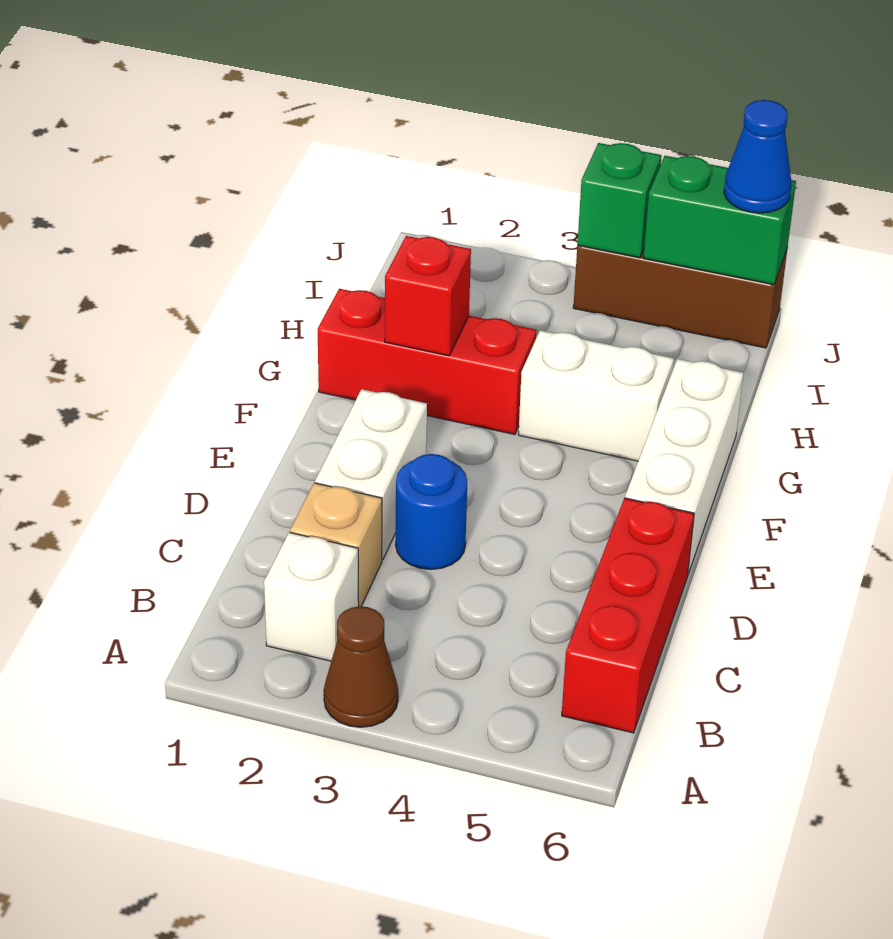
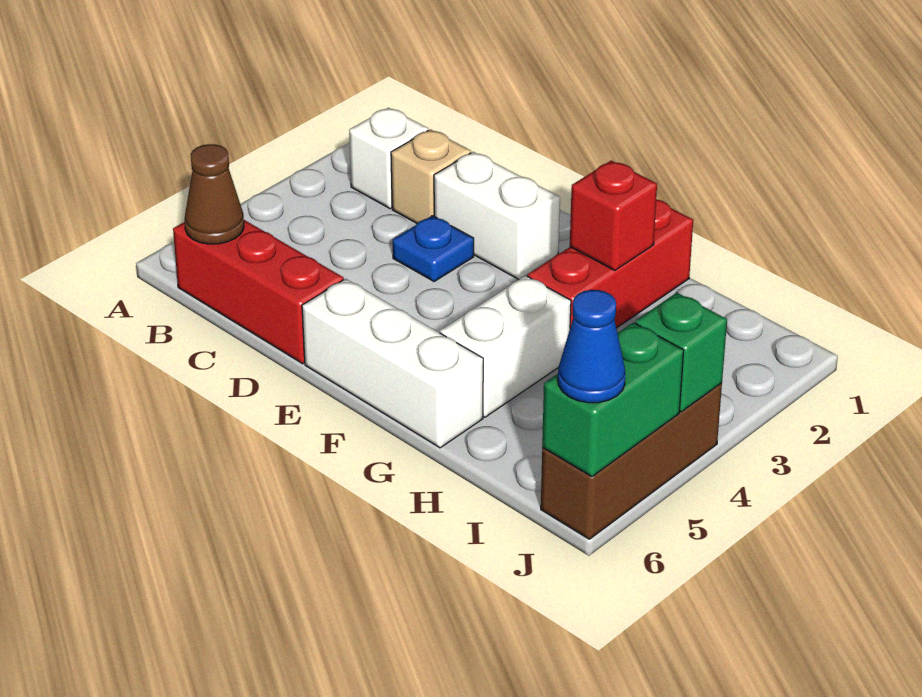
brown 1x1 cone [324,606,398,727] -> brown 1x1 cone moved to [185,144,244,244]
blue 1x1 round brick [395,454,467,569] -> blue 1x1 plate [393,216,474,281]

